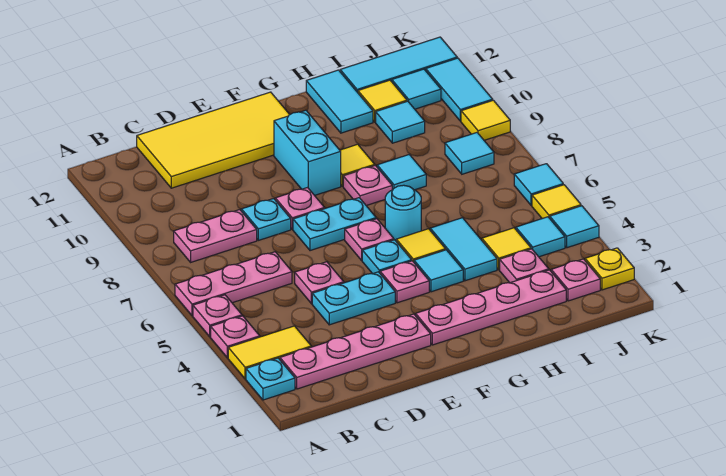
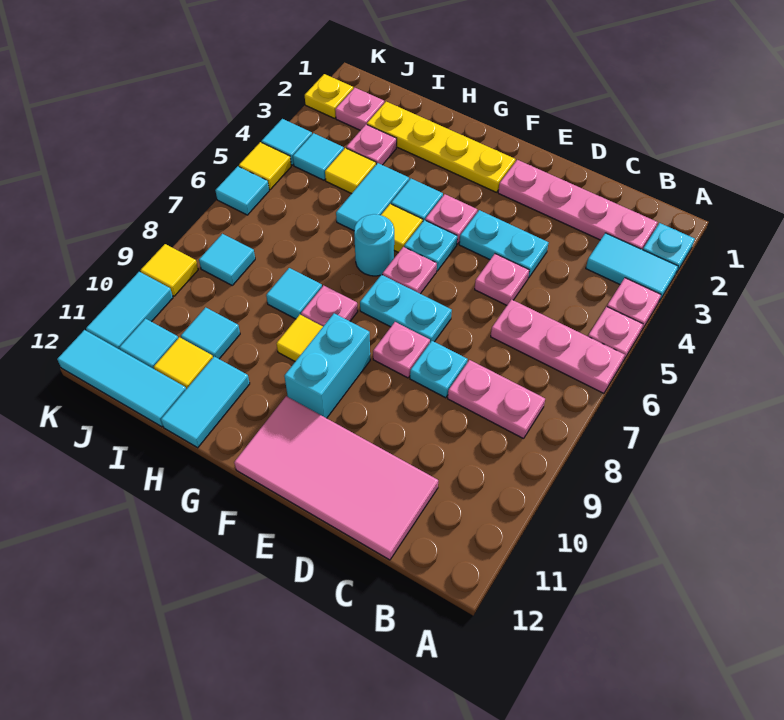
yellow 1x2 tile [228,326,311,379] -> cyan 1x2 tile [586,233,678,301]
yellow 2x4 tile [137,92,290,188] -> pink 2x4 tile [234,396,438,560]
pink 1x4 plate [416,270,566,345] -> yellow 1x4 plate [367,102,515,192]

